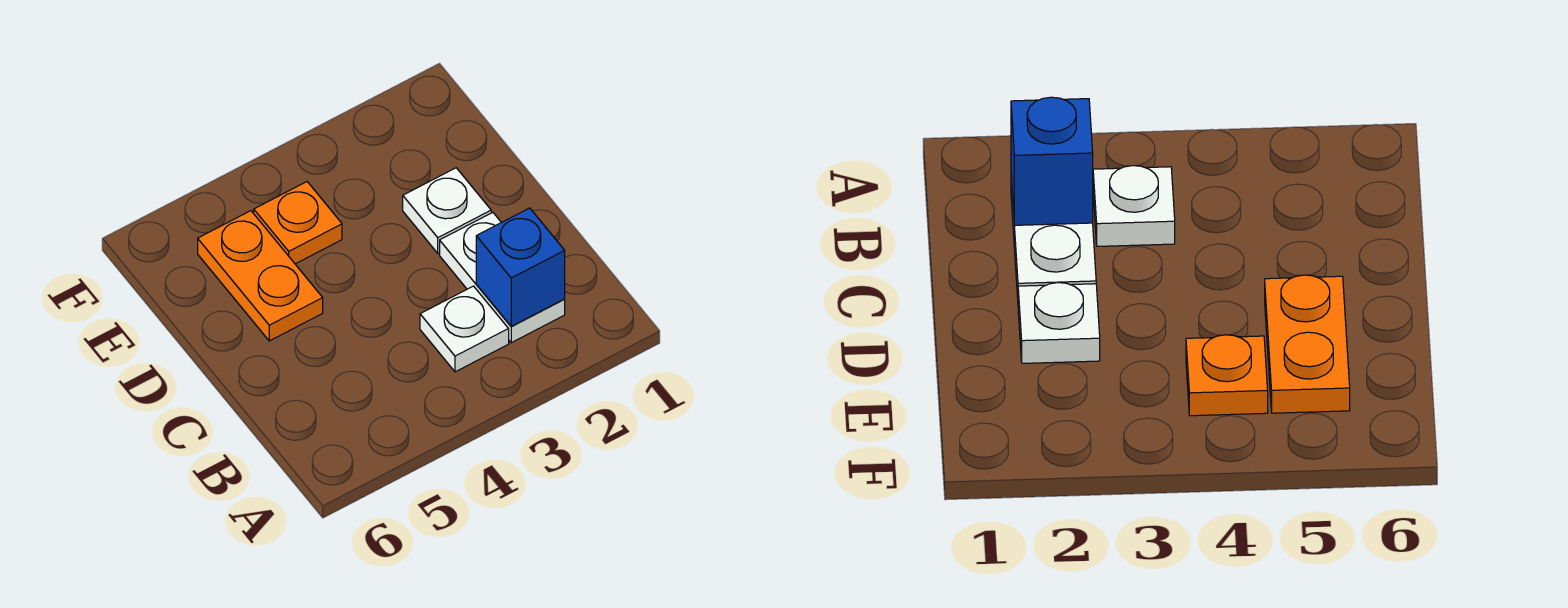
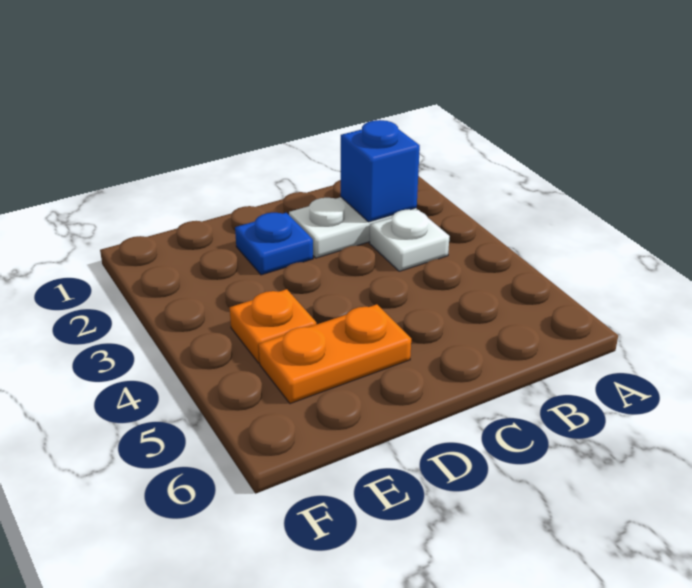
white 1x1 plate [403,168,491,253] -> blue 1x1 plate [235,213,313,275]

